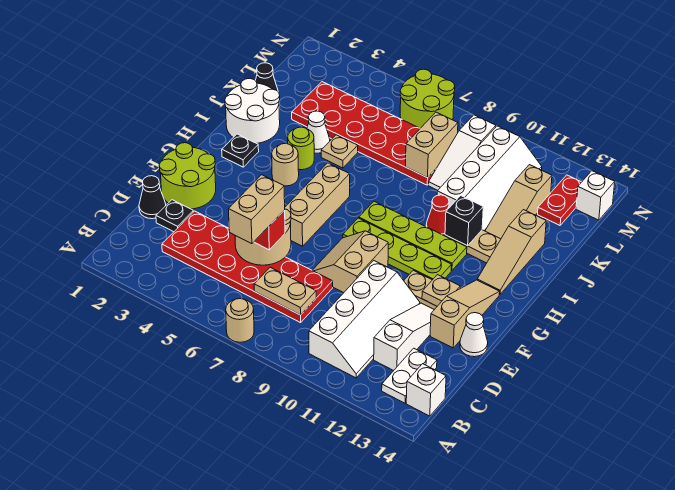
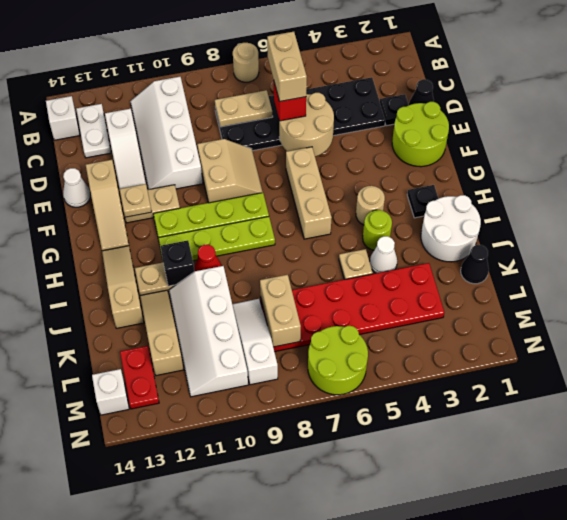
red 2x6 plate [162,211,333,323] -> black 2x6 plate [215,77,385,151]

